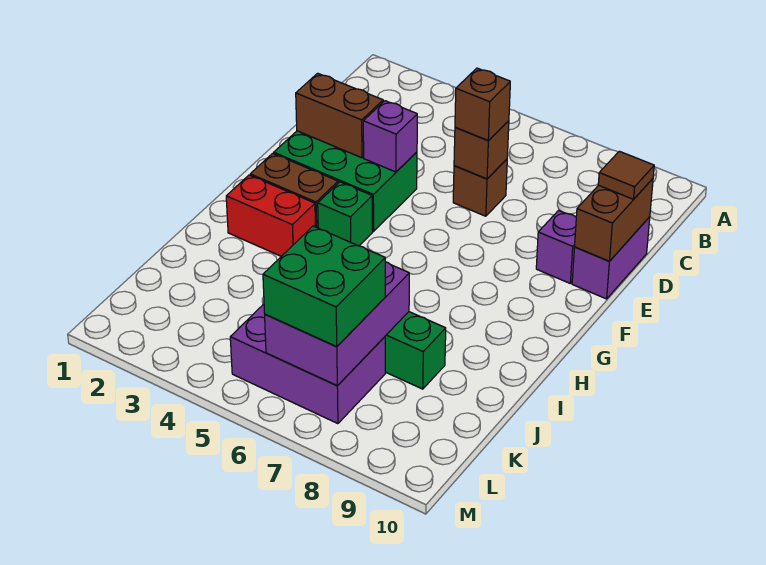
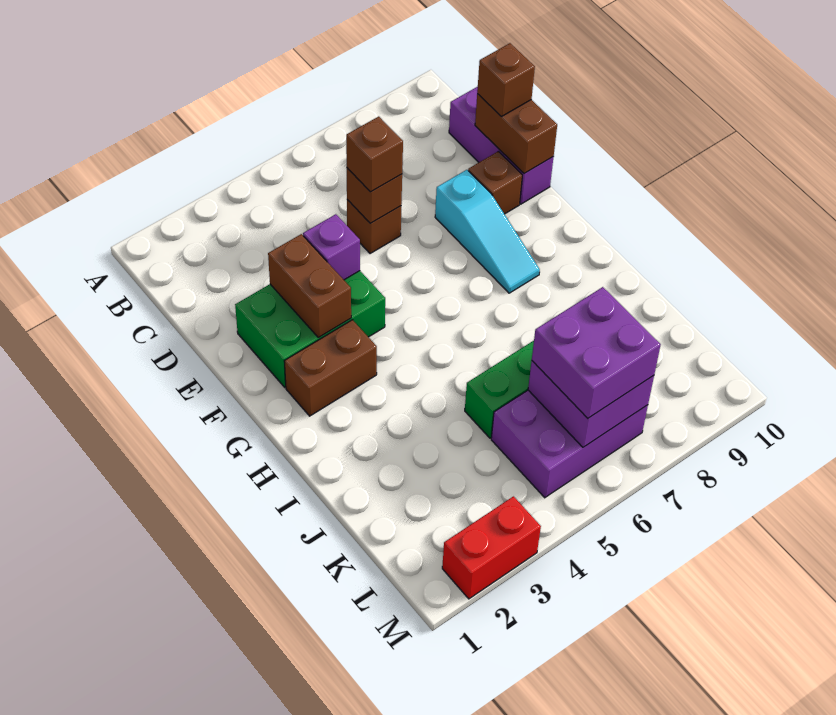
purple 1x2 brick [572,217,650,299] -> purple 1x3 brick [449,87,553,204]
brown 1x1 tile [598,151,654,199] -> brown 1x1 brick [477,43,535,117]
brown 1x2 brick [296,73,383,158] -> brown 1x2 brick turned to [268,234,351,338]
none -> cyan 1x3 slope [435,170,540,293]
purple 1x1 brick [536,210,576,283] -> brown 1x1 brick [468,151,522,214]
green 1x1 brick [318,182,373,246] -> none
red 1x2 brick [226,175,315,256] -> red 1x2 brick moved to [442,496,541,599]
purple 2x3 brick [265,262,409,386] -> purple 2x2 brick [528,361,654,447]
green 2x2 brick [263,226,385,346] -> purple 2x2 brick [532,287,661,418]

